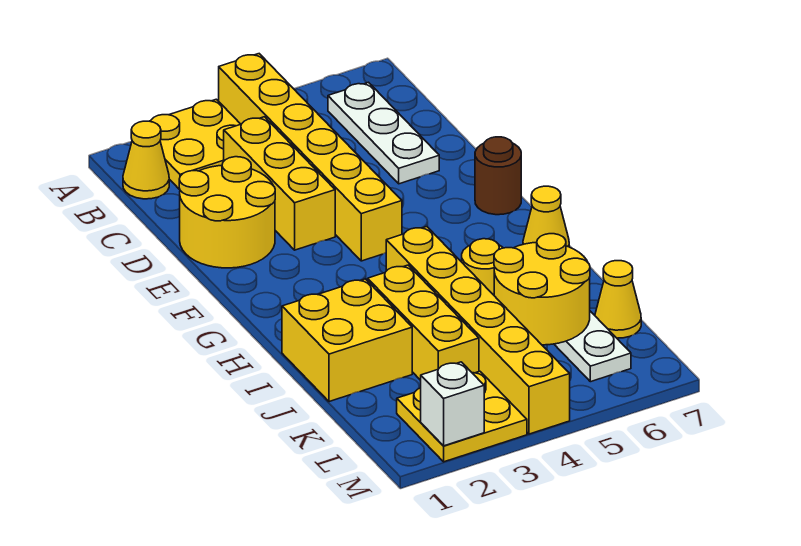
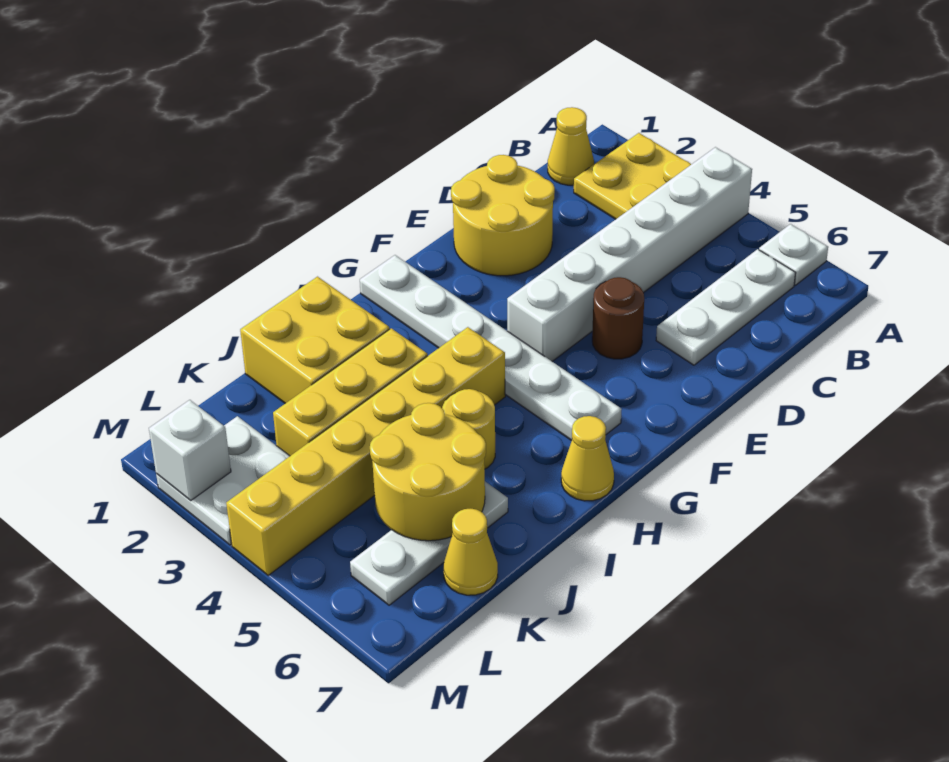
yellow 1x6 brick [219,54,402,261] -> white 1x6 brick [507,147,752,361]
none -> white 1x1 plate [759,224,828,285]
yellow 1x3 brick [224,117,335,250] -> none
brown 1x1 round brick [475,137,521,215] -> brown 1x1 round brick moved to [592,277,644,359]
none -> white 1x6 plate [360,255,622,441]
yellow 2x2 plate [397,371,527,462] -> white 2x2 plate [156,416,289,545]

